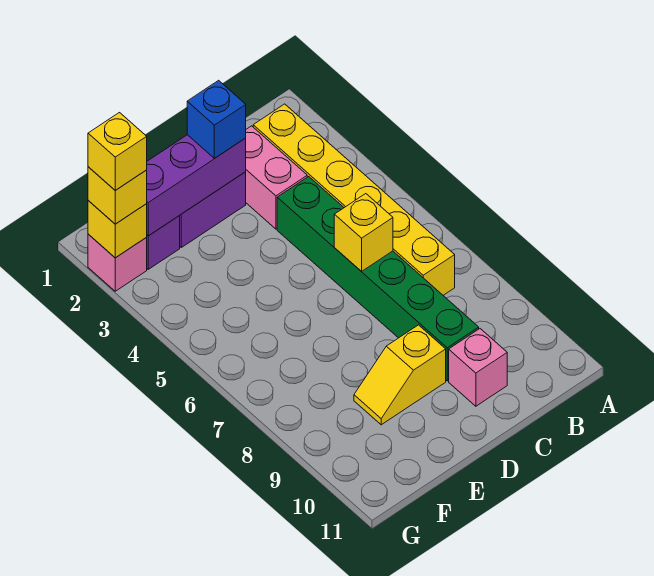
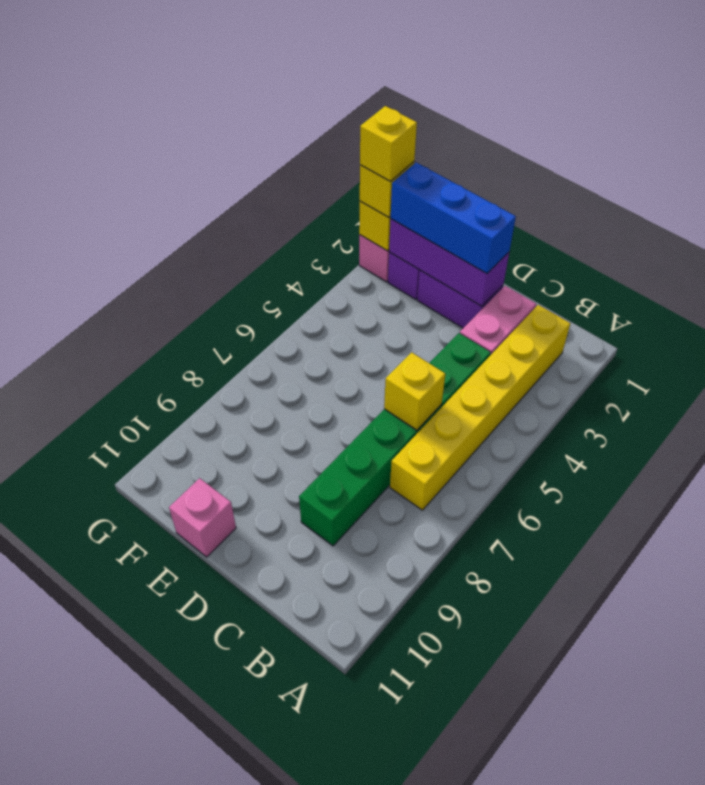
pink 1x1 brick [449,329,507,406] -> pink 1x1 brick moved to [169,478,236,557]
blue 1x1 brick [187,80,246,158] -> blue 1x3 brick [390,163,516,274]
yellow 1x2 slope [354,325,446,425] -> none

